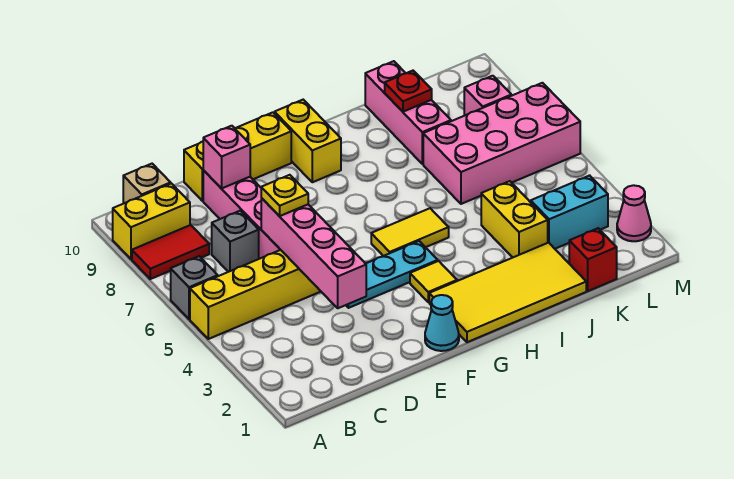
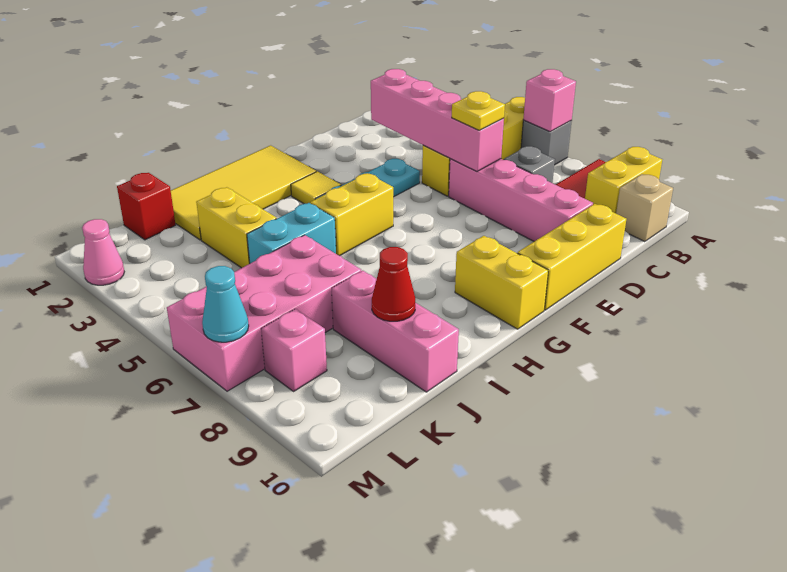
pink 1x1 brick [203,126,250,189] -> pink 1x1 brick moved to [523,69,576,132]
cyan 1x1 cone [425,295,459,351] -> cyan 1x1 cone moved to [202,266,249,342]
yellow 1x2 tile [371,208,449,256] -> yellow 1x2 brick [310,173,393,256]
red 1x1 plate [385,71,432,112] -> red 1x1 cone [372,247,416,321]
cyan 1x2 brick [531,175,608,249] -> cyan 1x2 brick moved to [247,203,336,263]

